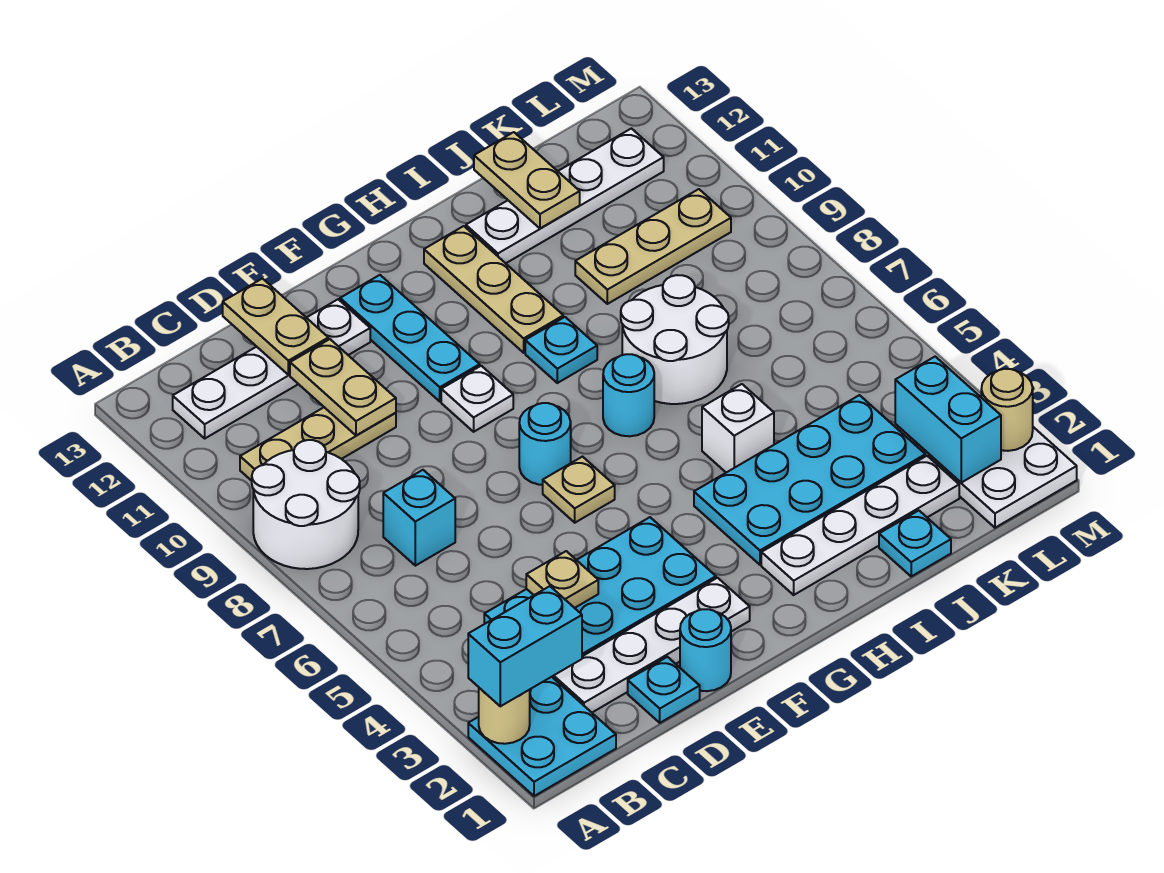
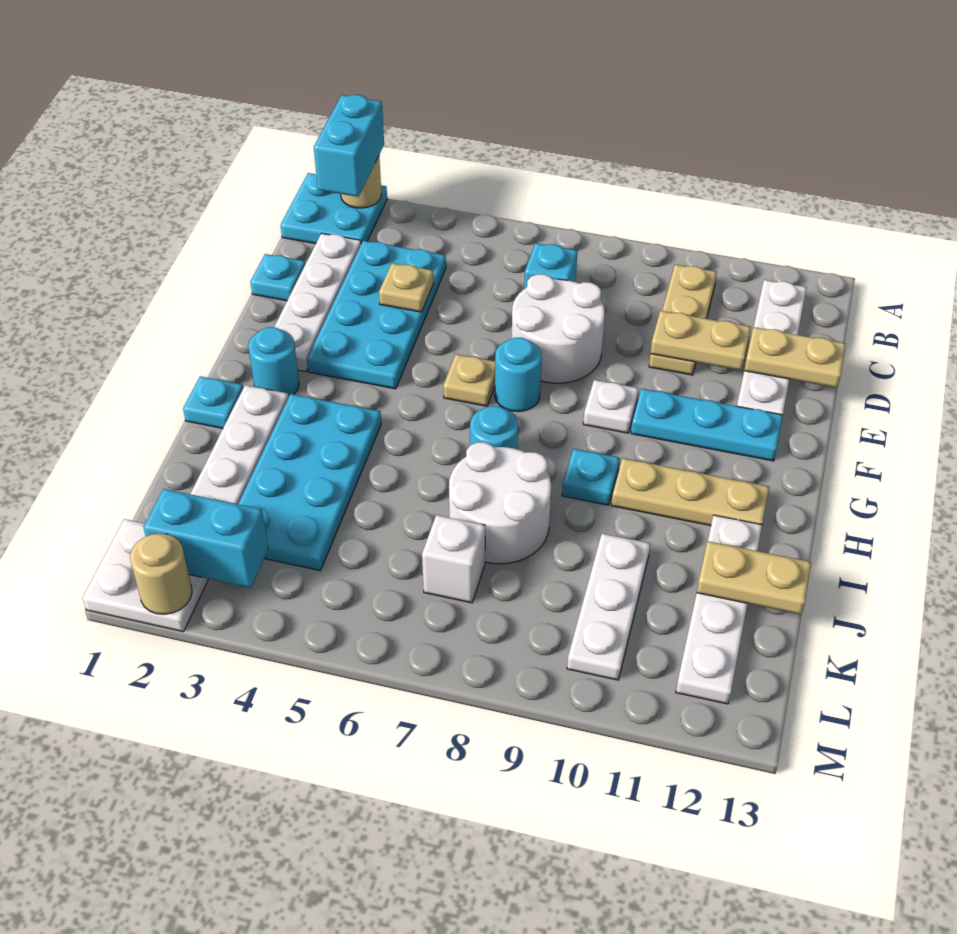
white 2x2 round brick [252,440,360,569] -> white 2x2 round brick moved to [512,274,605,383]
cyan 1x1 round brick [680,609,731,691] -> cyan 1x1 round brick moved to [248,327,299,396]
white 1x1 brick [702,384,774,473] -> white 1x1 brick moved to [422,515,485,603]
cyan 1x1 plate [879,511,951,576] -> cyan 1x1 plate moved to [183,376,243,428]
tan 1x3 plate [575,189,731,304] -> white 1x3 plate [567,534,650,680]

